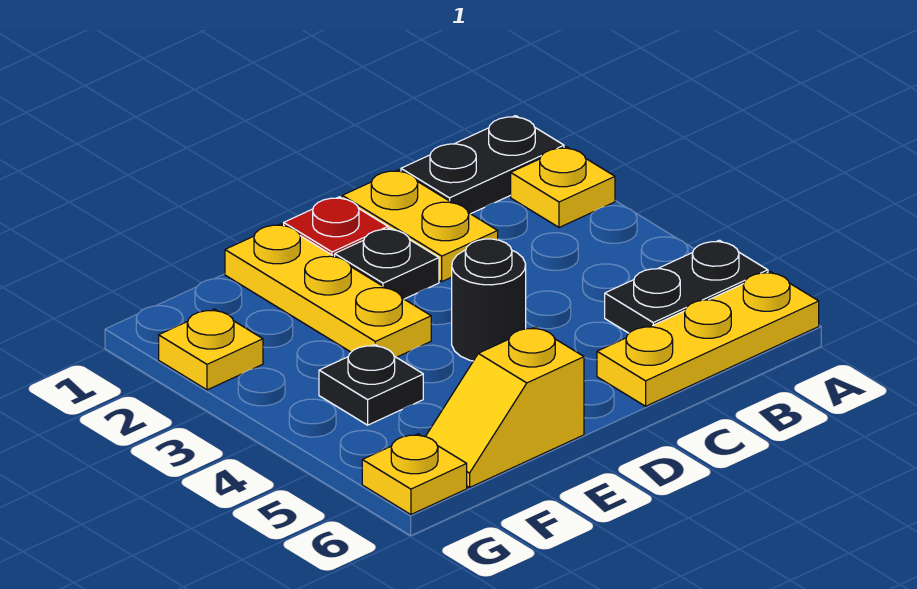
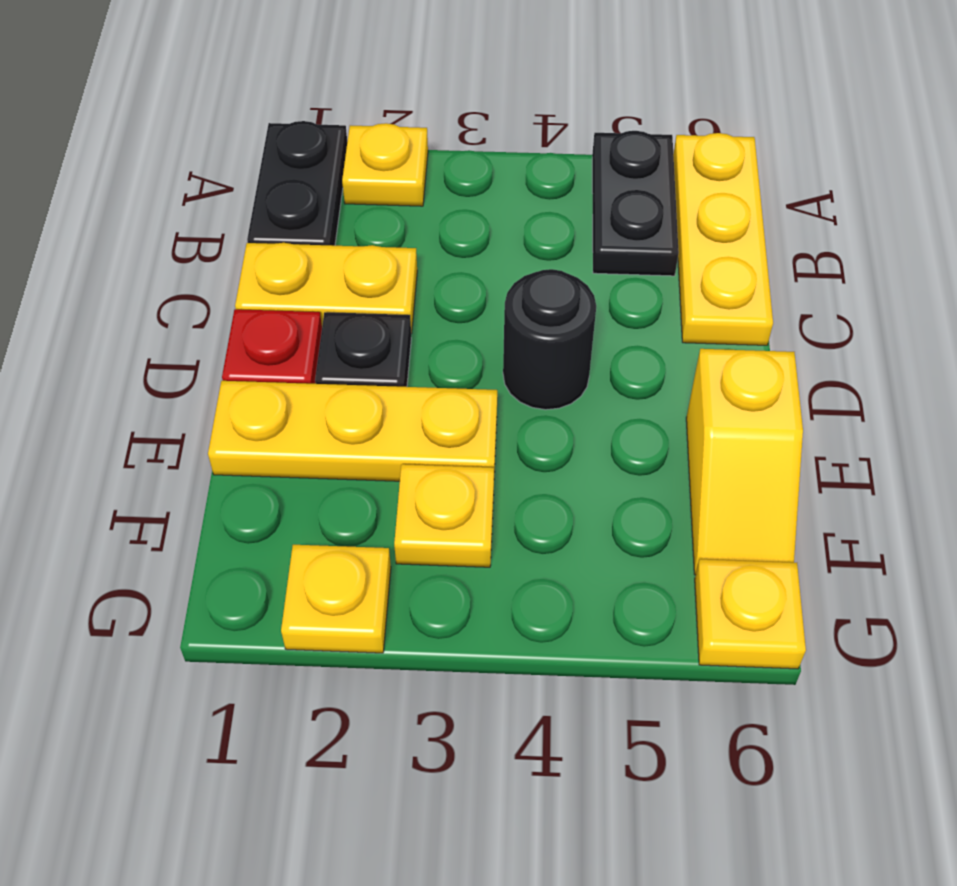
none -> yellow 1x1 plate [394,464,494,567]
black 1x1 plate [319,345,423,425] -> none

